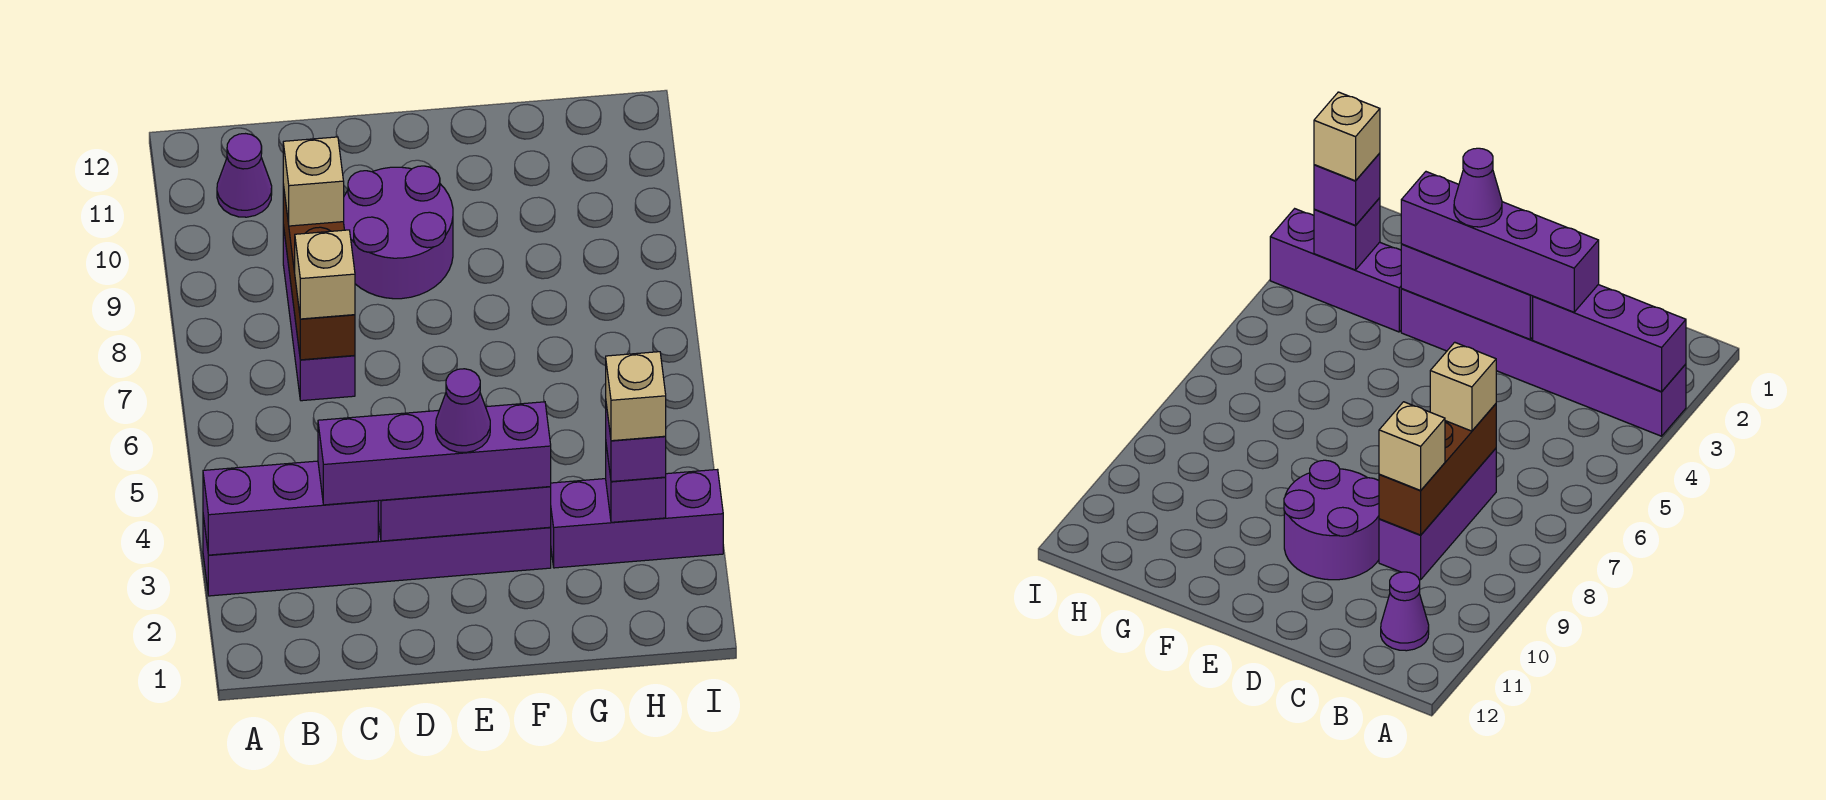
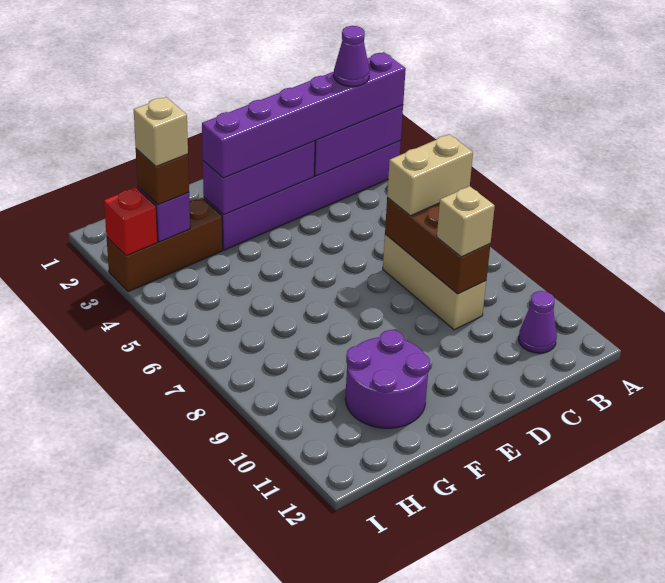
purple 1x4 brick [318,402,551,505] -> purple 1x6 brick [202,52,406,178]
purple 1x3 brick [283,225,355,401] -> tan 1x3 brick [383,234,486,330]
tan 1x1 brick [295,230,355,319] -> tan 1x2 brick [387,134,473,216]
purple 2x2 round brick [344,166,453,299] -> purple 2x2 round brick moved to [345,330,430,428]
purple 1x1 cone [436,369,490,453] -> purple 1x1 cone moved to [334,26,370,86]
purple 1x3 brick [550,470,723,568] -> brown 1x3 brick [107,198,223,292]
purple 1x1 brick [606,405,666,482] -> brown 1x1 brick [136,149,189,205]
none -> red 1x1 brick [104,188,158,256]

